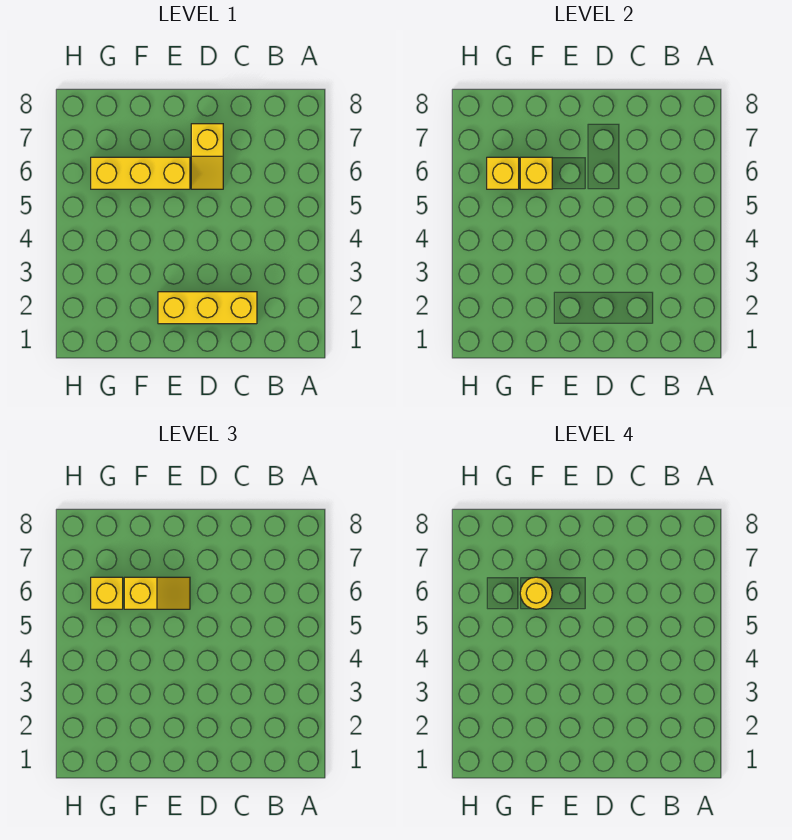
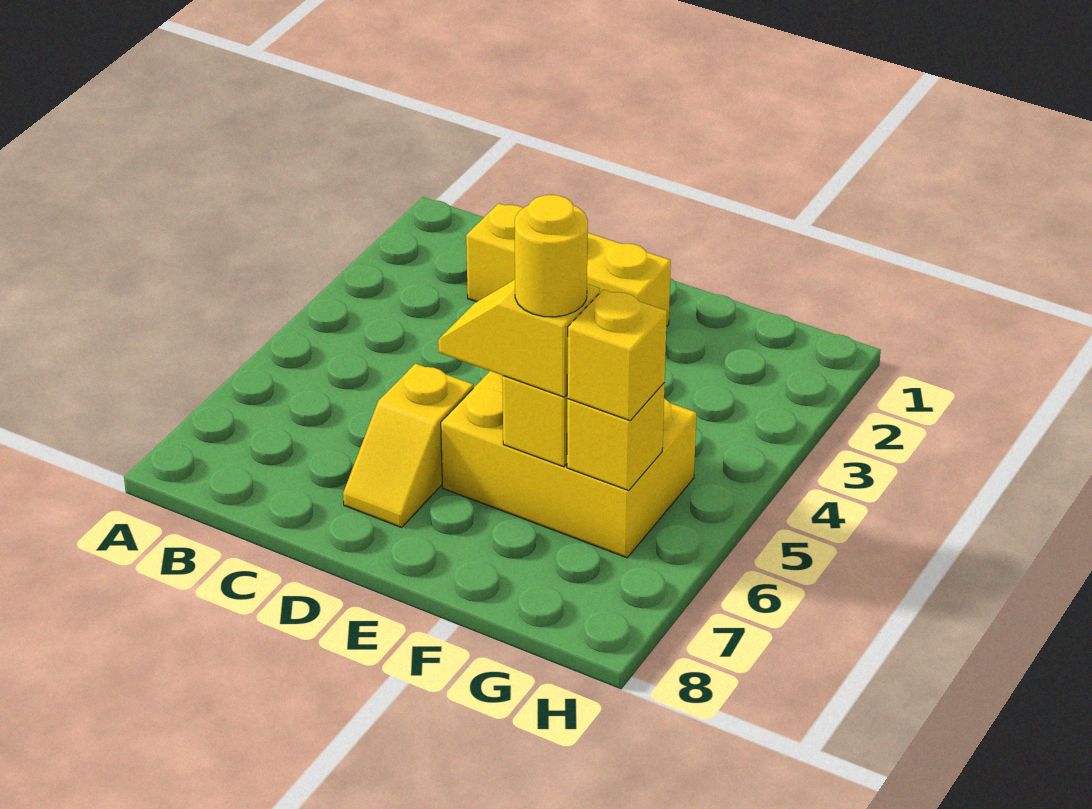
yellow 1x2 slope [191,124,223,189] -> yellow 1x2 slope turned to [343,364,473,527]
yellow 1x3 brick [91,157,190,189] -> yellow 2x3 brick [441,371,696,558]

